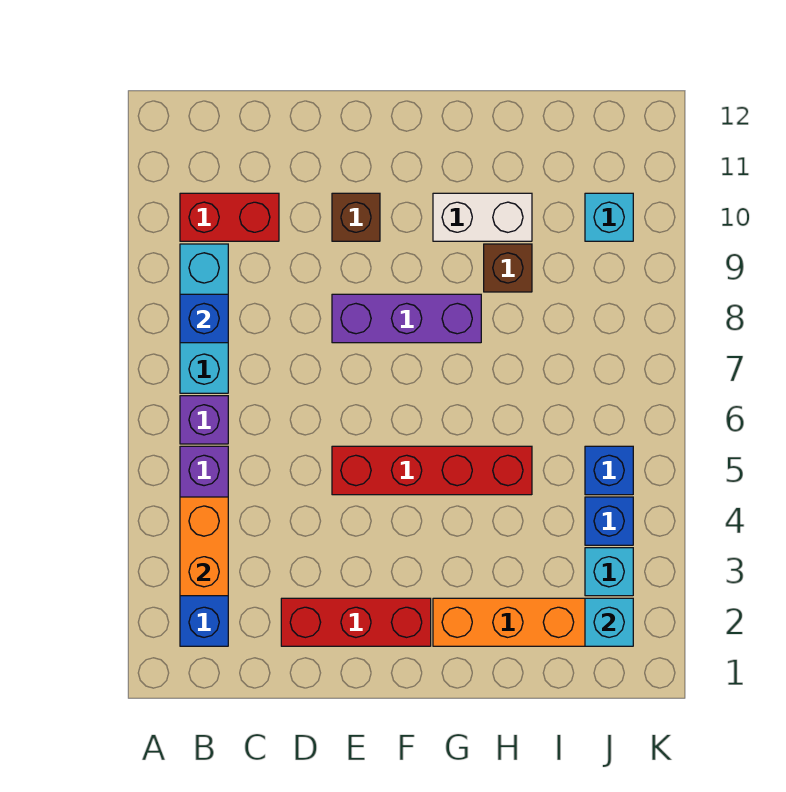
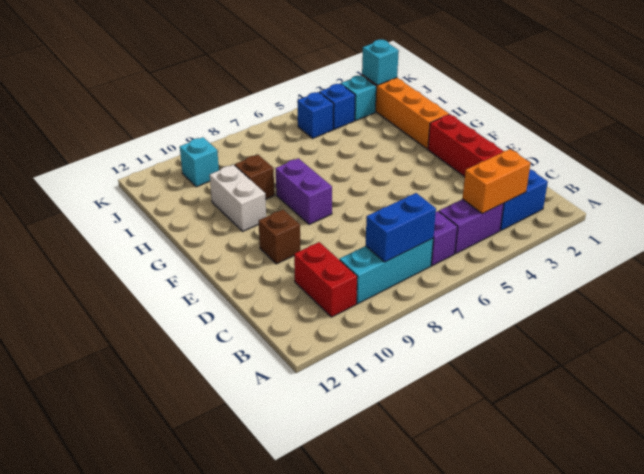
blue 1x1 brick [180,294,228,343] -> blue 1x2 brick [366,193,436,262]
red 1x4 brick [332,446,532,495] -> none
purple 1x3 brick [332,294,481,343] -> purple 1x2 brick [275,158,332,224]

